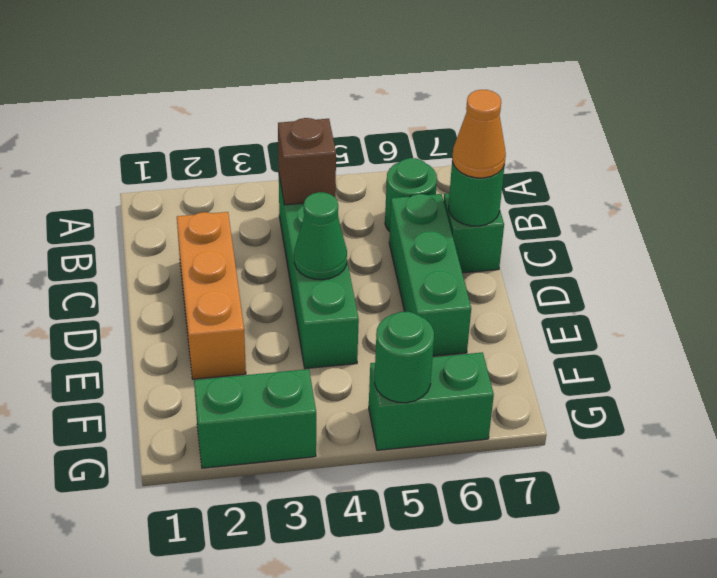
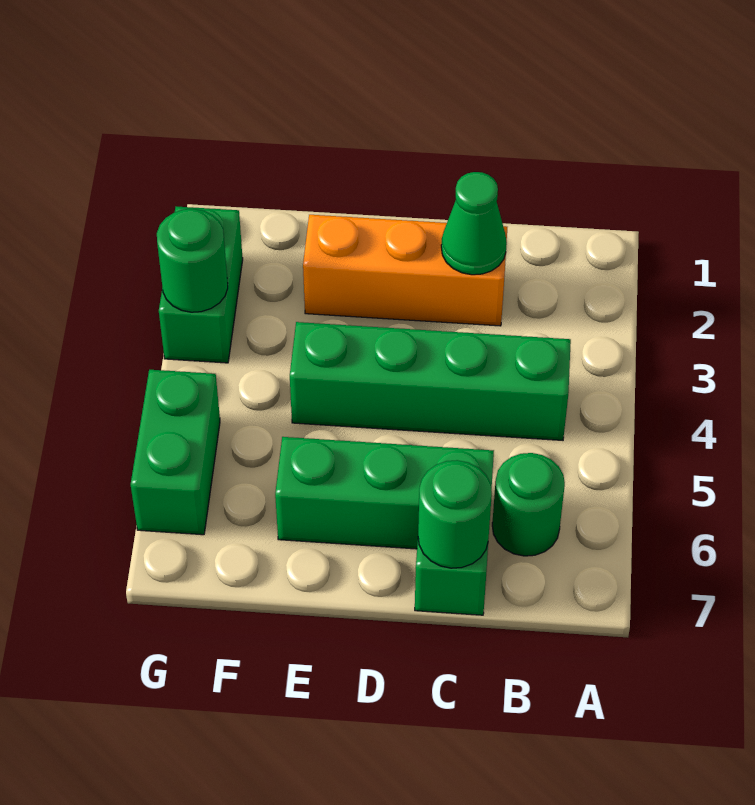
brown 1x1 brick [278,118,336,205] -> none
orange 1x1 cone [452,90,506,178] -> none
green 1x1 cone [294,192,347,280] -> green 1x1 cone moved to [441,172,507,275]
green 1x1 round brick [375,312,434,403] -> green 1x1 round brick moved to [157,209,228,312]

